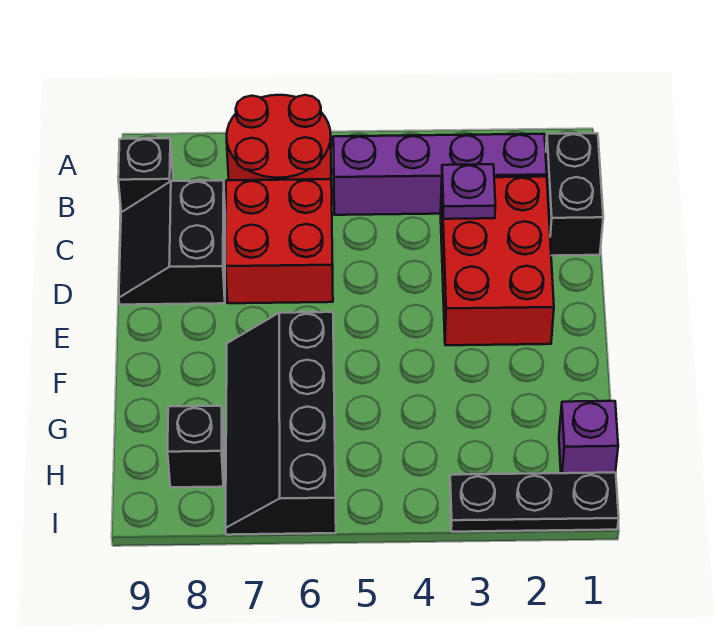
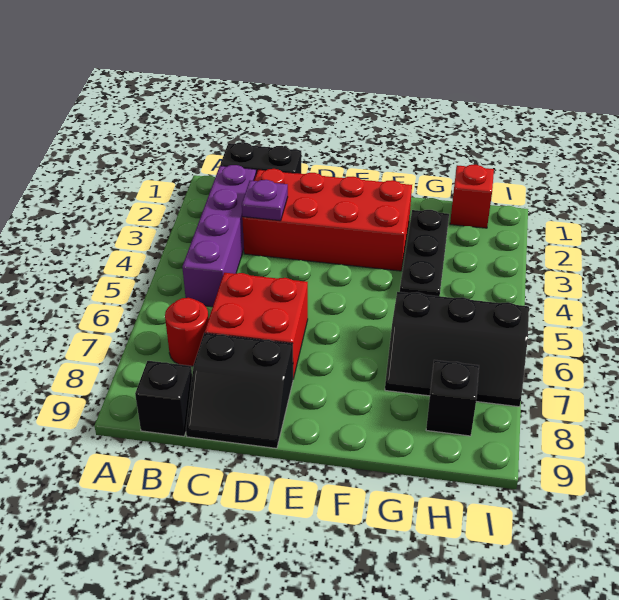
red 2x2 round brick [227,95,331,180] -> red 1x1 round brick [165,298,209,366]
red 2x3 brick [441,177,554,345] -> red 2x4 brick [242,169,412,271]
black 2x4 slope [226,312,336,535] -> black 2x3 slope [385,292,529,407]
purple 1x1 brick [559,401,618,473] -> red 1x1 brick [450,165,494,228]
black 1x3 plate [450,473,619,532] -> black 1x3 plate moved to [400,210,449,296]

